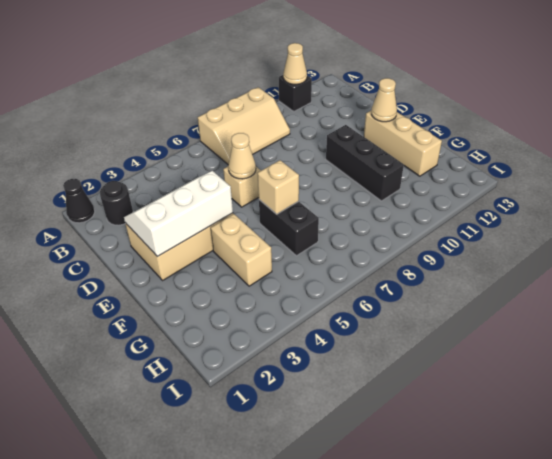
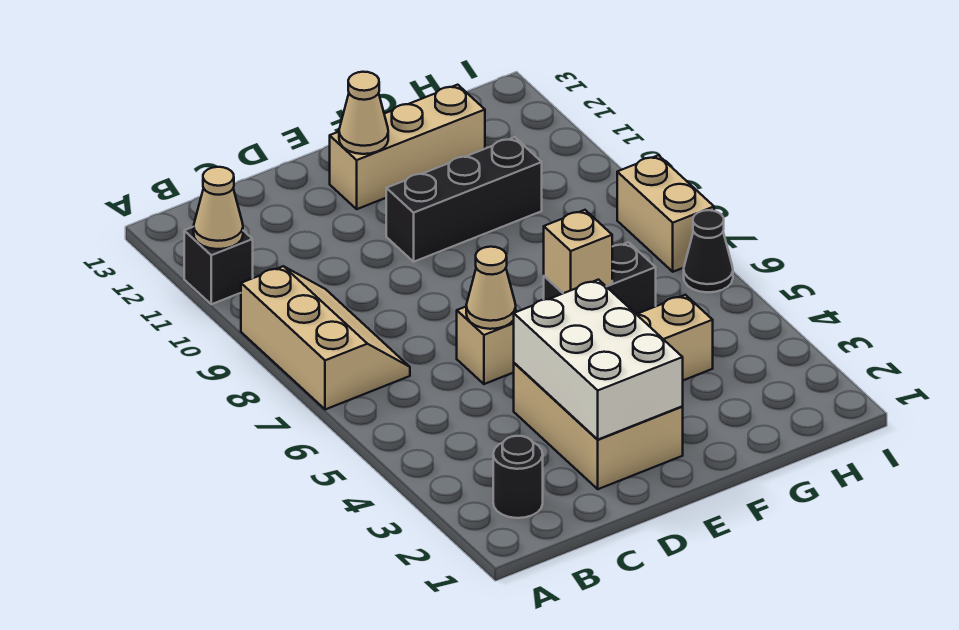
black 1x1 cone [63,179,95,223] -> black 1x1 cone moved to [684,210,733,292]
white 2x3 slope [124,171,233,257] -> white 2x3 brick [514,280,683,440]
none -> tan 1x2 brick [617,155,714,272]

